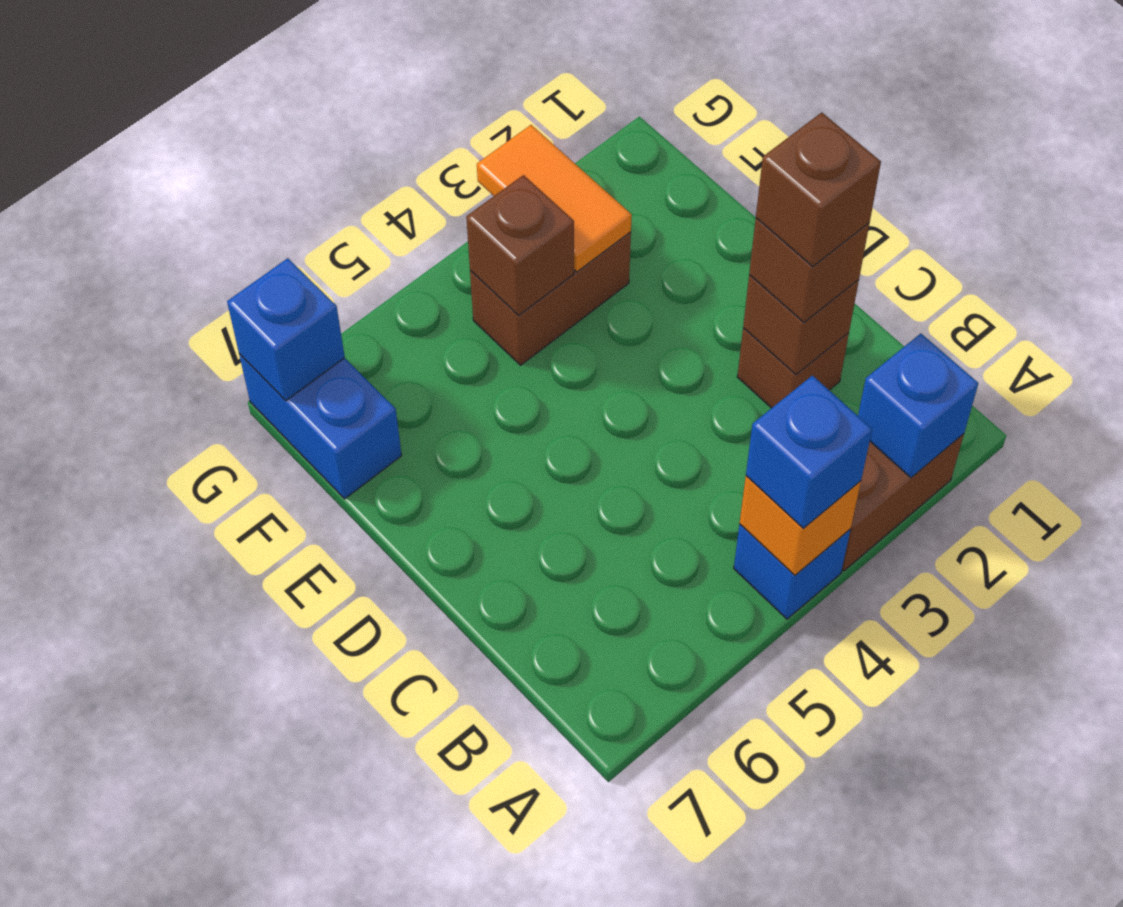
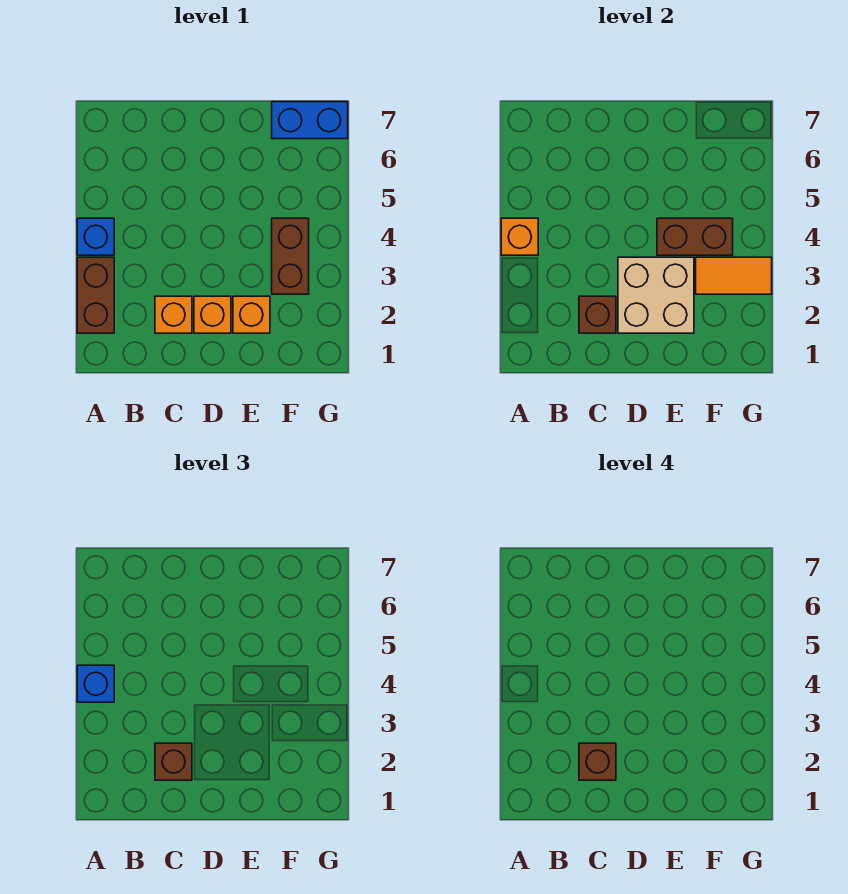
blue 1x1 brick [858,333,978,478] -> none
brown 1x1 brick [737,328,849,408] -> orange 1x1 brick [155,296,192,333]
none -> orange 1x1 brick [194,296,231,333]
none -> tan 2x2 brick [618,257,694,333]
none -> orange 1x1 brick [233,296,270,333]
brown 1x1 brick [466,175,574,315] -> brown 1x2 brick [657,218,733,255]
blue 1x1 brick [227,258,345,401] -> none

